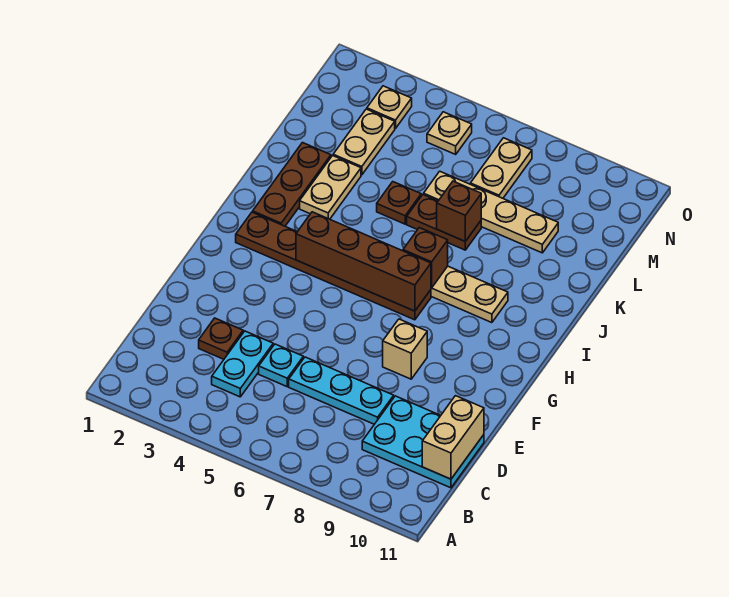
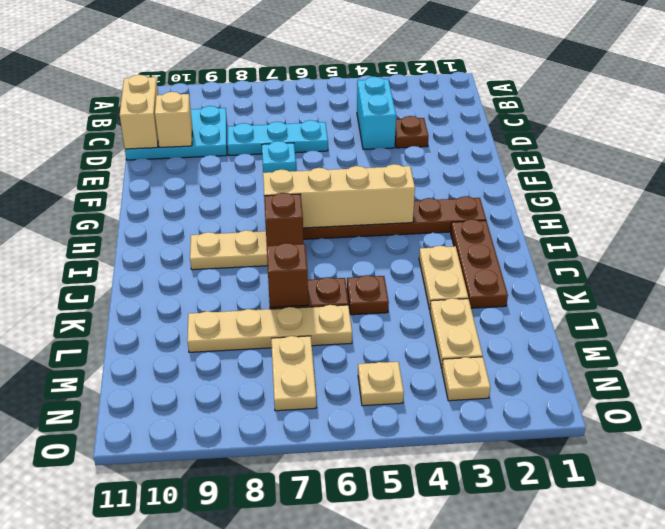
cyan 1x2 plate [212,331,273,397] -> cyan 1x2 brick [357,77,396,149]
cyan 1x1 plate [259,344,303,387] -> cyan 1x1 plate moved to [262,141,296,173]
tan 1x1 brick [383,319,427,379] -> tan 1x1 brick moved to [155,92,192,148]
brown 1x4 brick [296,212,431,311] -> tan 1x4 brick [263,164,415,228]

